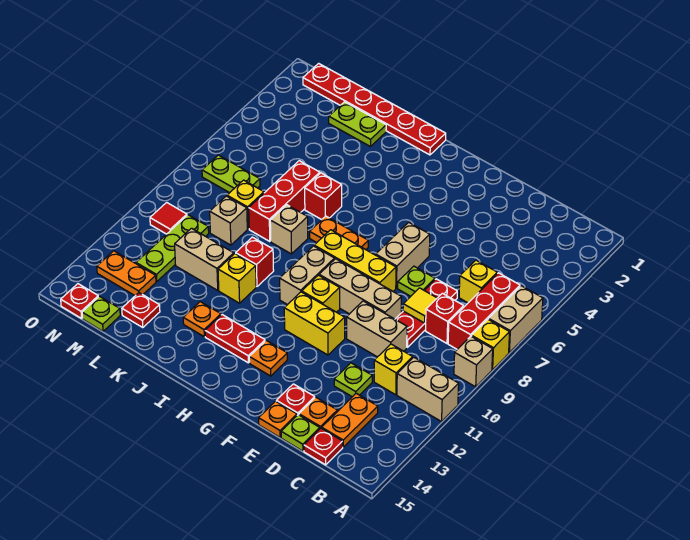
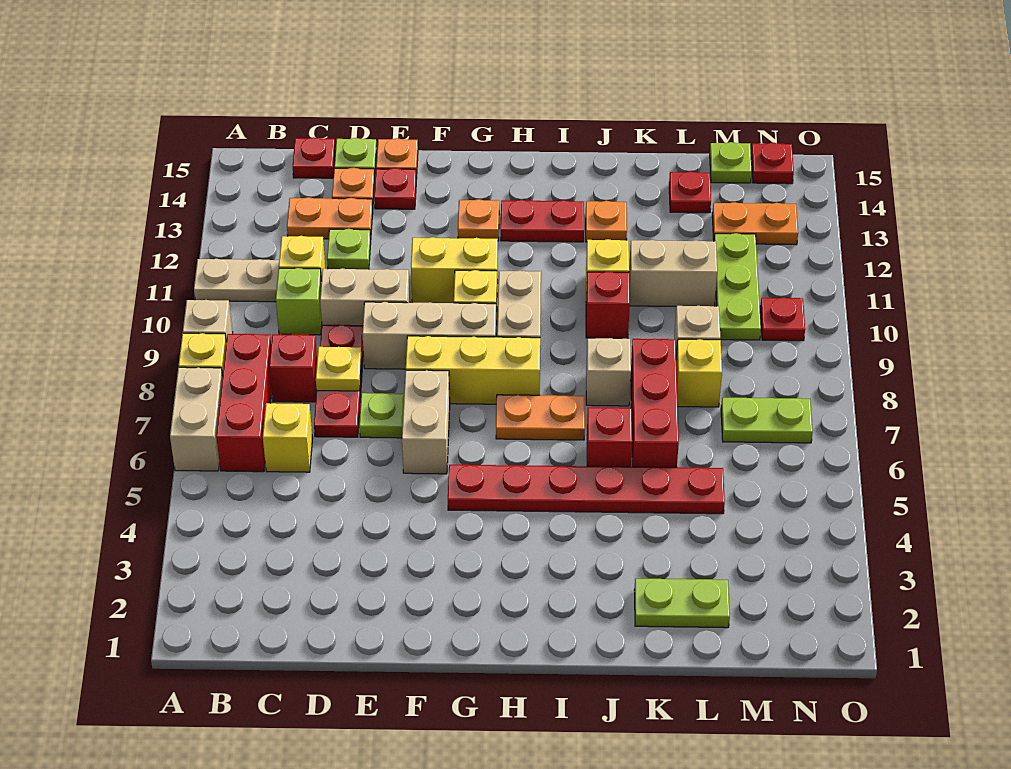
tan 1x2 brick [397,357,459,422] -> tan 1x2 plate [194,259,279,302]
none -> lime 1x1 brick [276,268,322,335]
orange 1x2 plate [322,393,378,447] -> orange 1x2 plate turned to [287,197,373,239]
yellow 1x1 tile [403,288,437,323] -> yellow 1x1 plate [316,347,362,391]
red 1x6 plate [303,63,446,155] -> red 1x6 plate moved to [448,465,725,514]
red 1x1 tile [150,202,187,234] -> red 1x1 plate [760,297,805,341]

